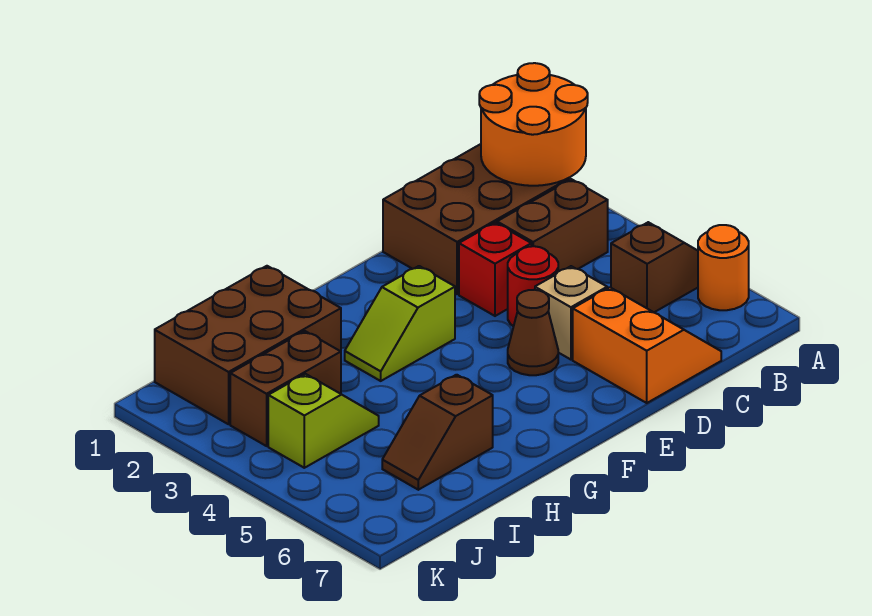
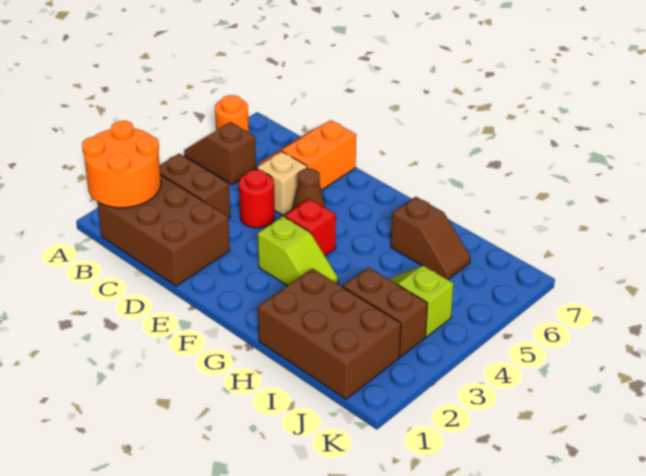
red 1x1 brick [459,223,531,316] -> red 1x1 brick moved to [285,199,336,256]

